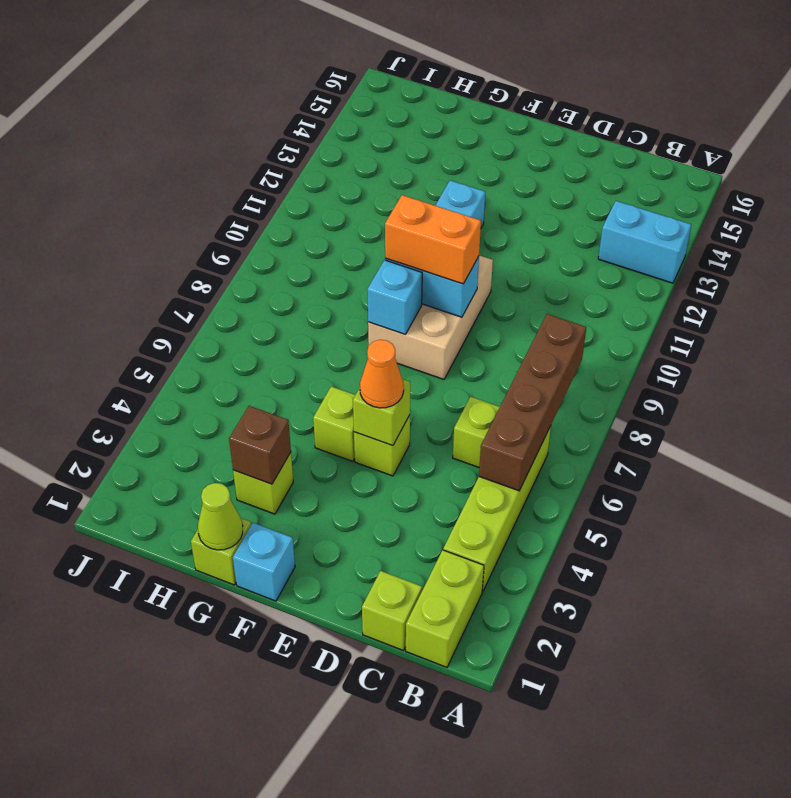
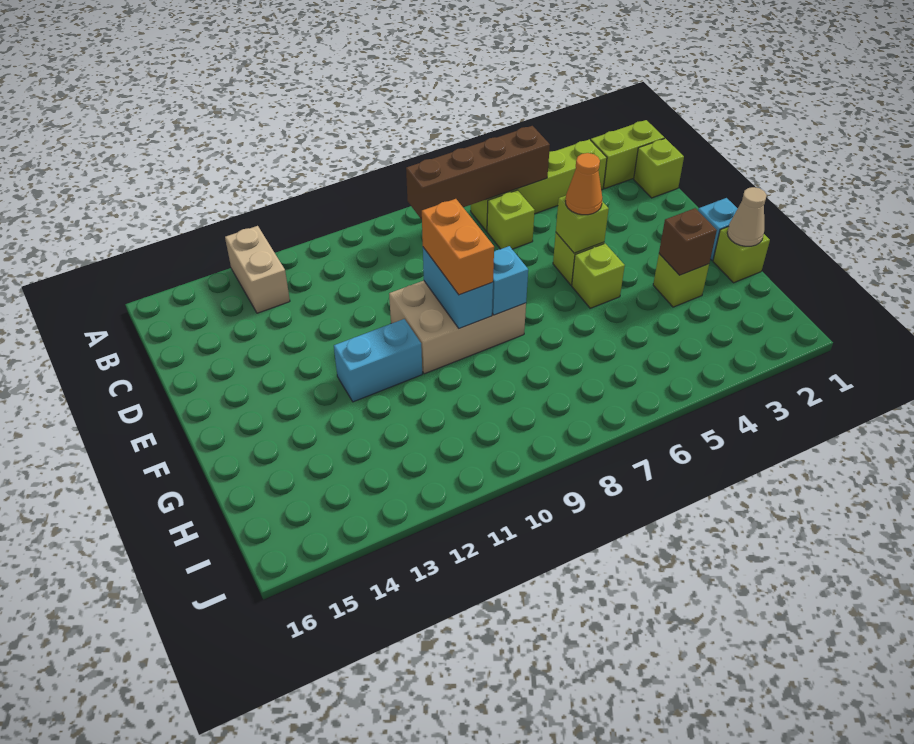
cyan 1x2 brick [598,201,691,283] -> tan 1x2 brick [225,226,290,313]
lime 1x1 cone [198,483,243,550] -> tan 1x1 cone [727,187,767,246]

